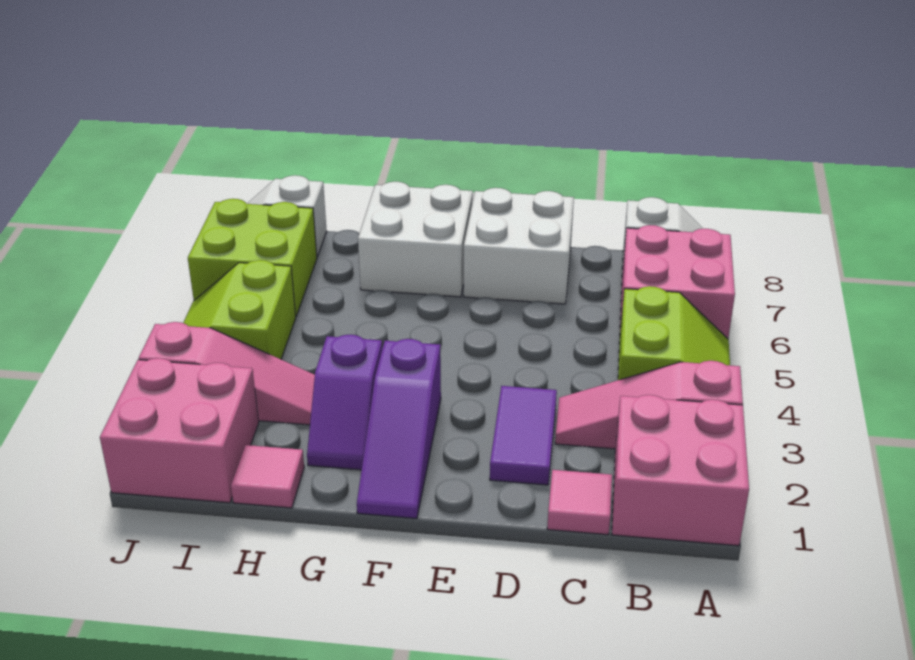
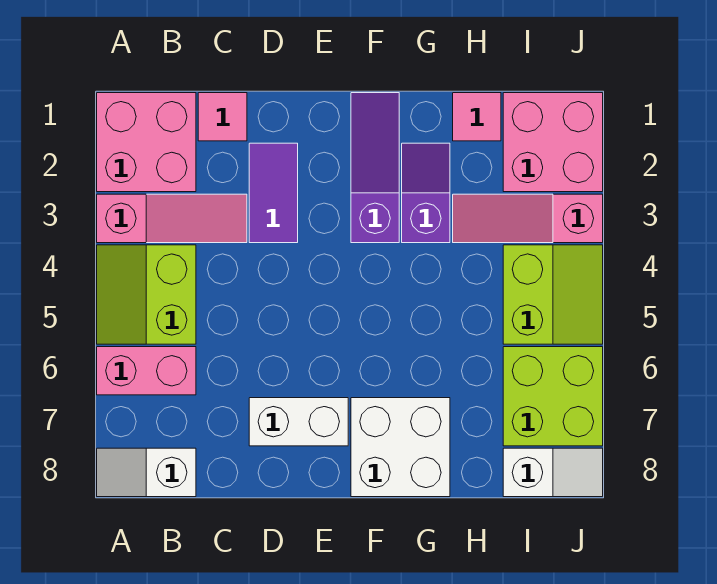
pink 2x2 brick [620,225,735,339] -> pink 1x2 brick [97,347,196,395]
white 2x2 brick [464,188,574,304] -> white 1x2 brick [249,398,348,446]

